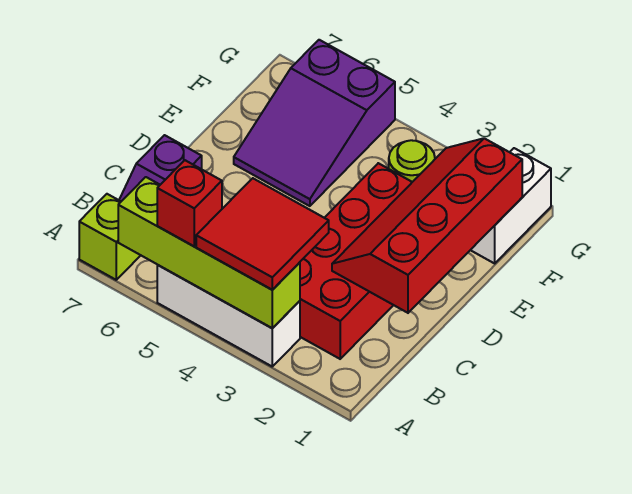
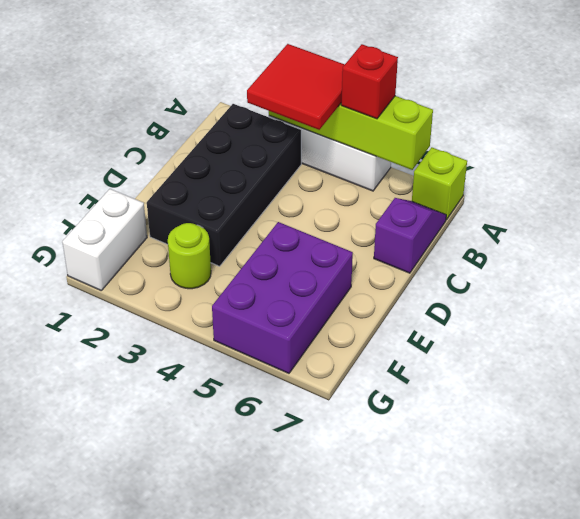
red 2x4 brick [300,163,412,359] -> black 2x4 brick [147,104,301,266]
red 2x4 slope [332,138,522,313] -> none
purple 2x3 slope [234,40,395,206] -> purple 2x3 brick [212,222,353,373]

